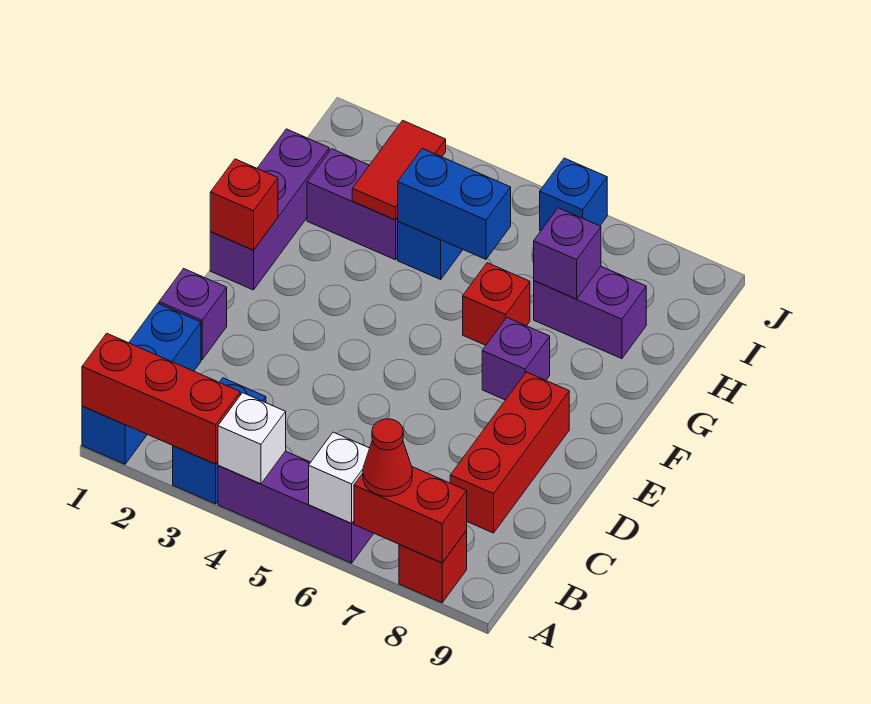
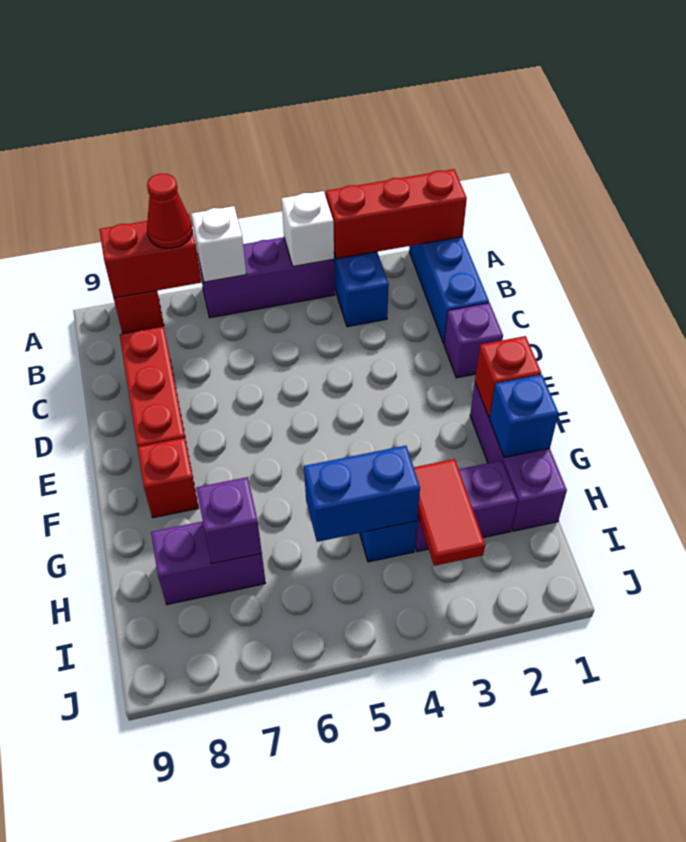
purple 1x1 brick [482,318,550,400] -> none
red 1x1 brick [463,263,530,345] -> red 1x1 brick moved to [137,438,199,518]
blue 1x1 brick [540,158,607,231] -> blue 1x1 brick moved to [489,375,558,457]

